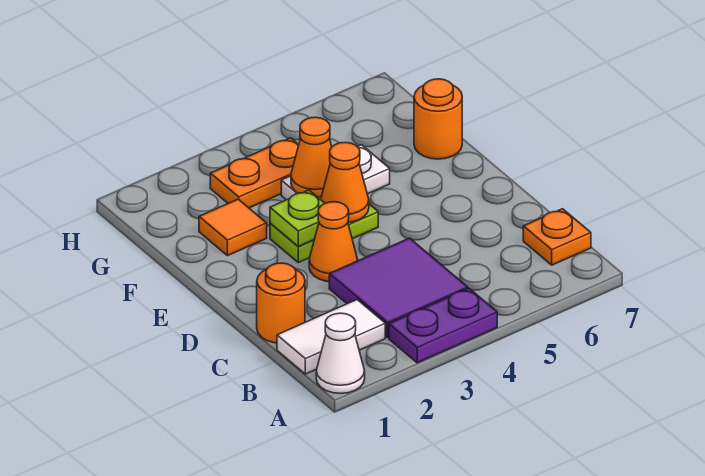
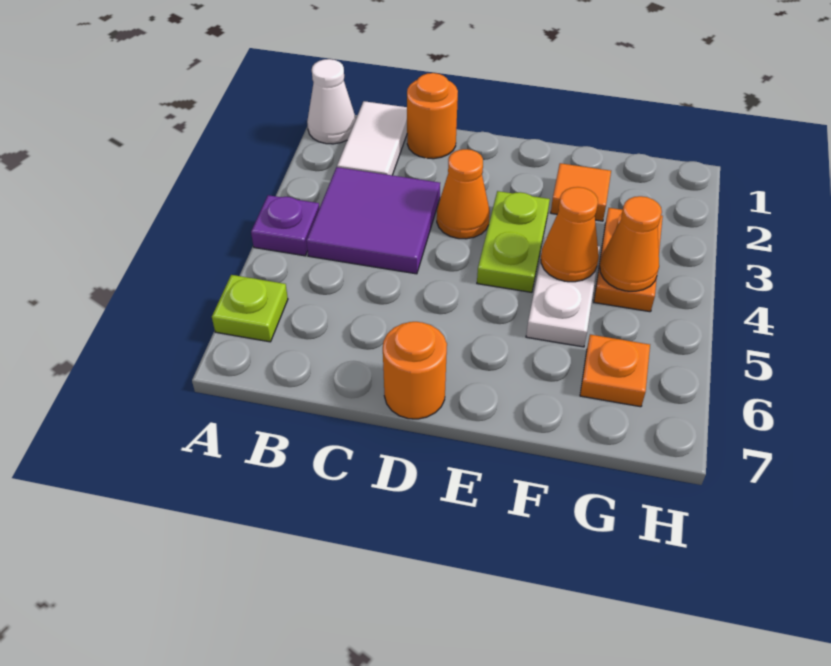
purple 1x2 plate [389,288,497,363] -> purple 1x1 plate [251,195,319,256]
orange 1x1 plate [523,209,591,265] -> orange 1x1 plate moved to [580,335,650,407]
lime 1x1 plate [270,190,324,246] -> lime 1x1 plate moved to [212,275,288,342]
orange 1x1 cone [320,142,369,222] -> orange 1x1 cone moved to [600,196,662,291]
orange 1x1 round brick [414,79,462,159] -> orange 1x1 round brick moved to [383,322,447,419]

